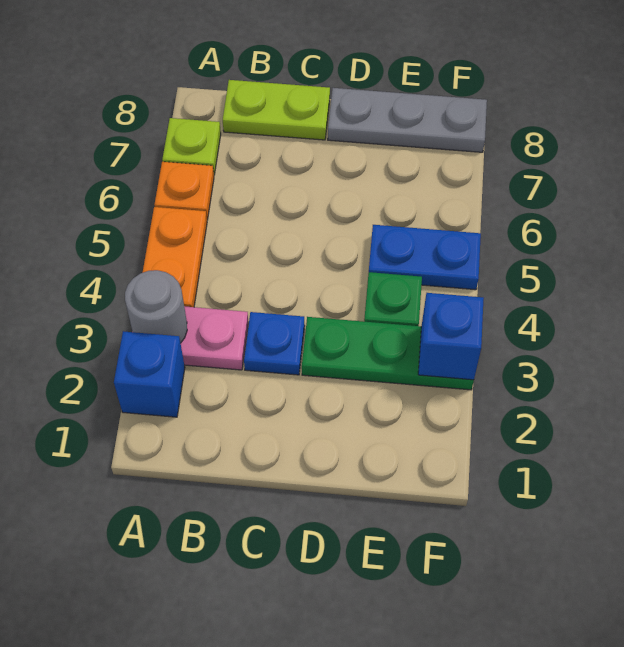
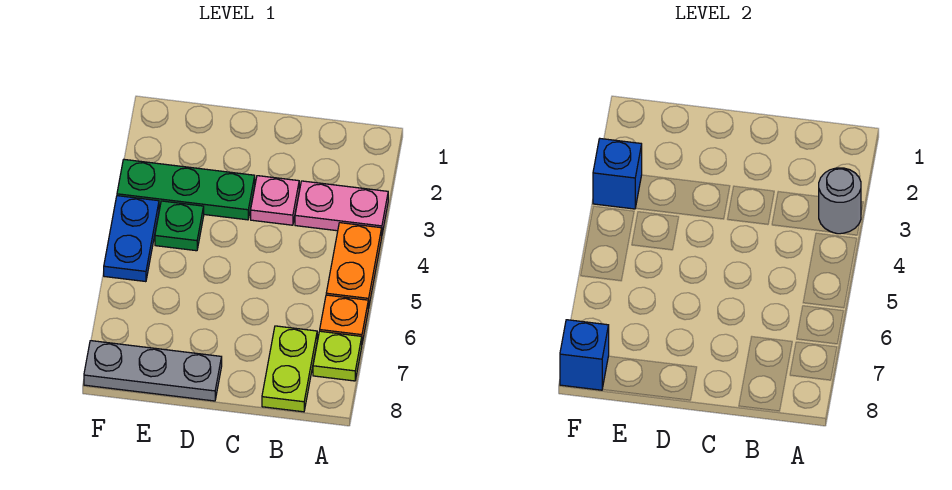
blue 1x1 brick [114,331,185,417] -> blue 1x1 brick moved to [560,320,609,390]
lime 1x2 plate [223,80,330,140] -> lime 1x2 plate turned to [262,326,317,412]
blue 1x1 plate [244,312,305,375] -> pink 1x1 plate [251,176,299,225]
blue 1x2 plate [369,225,481,290] -> blue 1x2 plate turned to [104,196,159,282]

